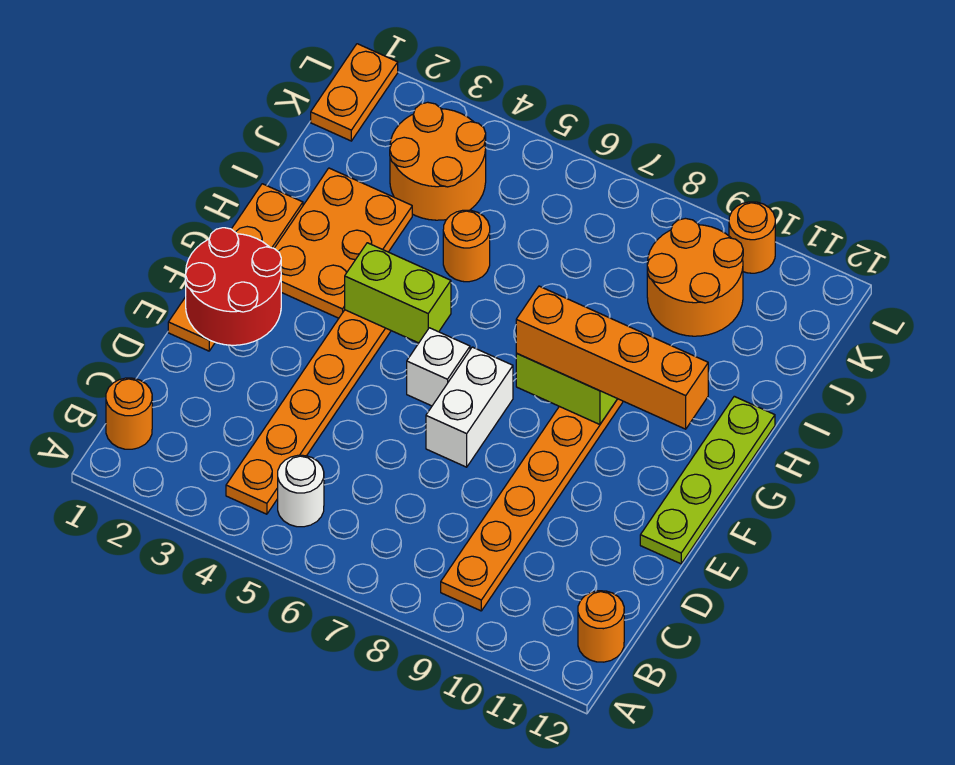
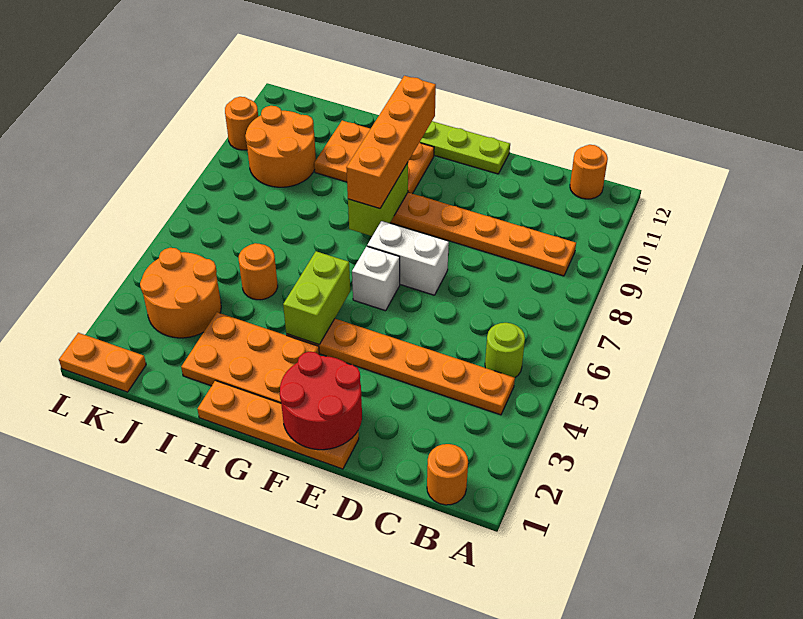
white 1x1 round brick [278,455,324,527] -> lime 1x1 round brick [485,323,525,378]
none -> orange 2x3 plate [314,121,434,194]

